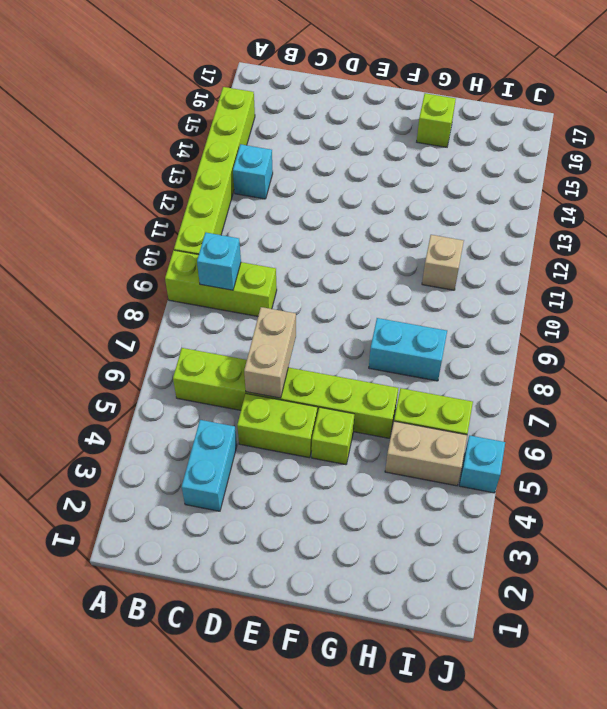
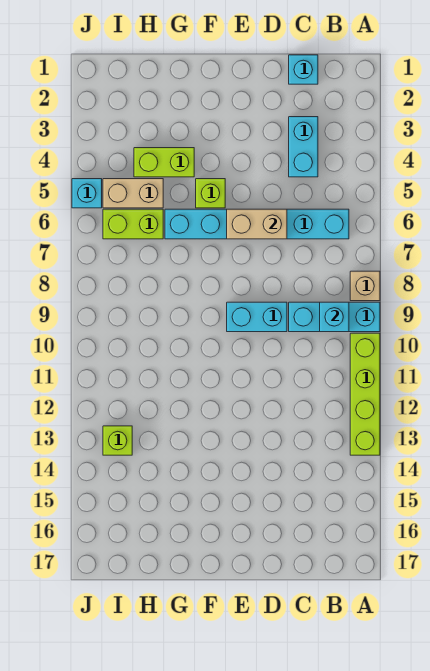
lime 1x3 brick [165,250,277,316] -> cyan 1x3 brick [289,302,380,332]
lime 1x6 brick [174,87,255,255] -> lime 1x4 brick [350,333,380,455]
lime 1x6 brick [173,348,398,438] -> cyan 1x6 brick [165,209,349,239]
cyan 1x1 brick [233,144,273,199] -> cyan 1x1 brick moved to [289,55,318,84]
lime 1x2 brick [237,394,317,458] -> lime 1x2 brick moved to [134,148,194,177]
tan 1x2 brick [244,307,296,398] -> tan 1x2 brick turned to [227,209,287,239]
cyan 1x2 brick [369,318,447,381] -> cyan 1x2 brick moved to [227,302,287,332]
lime 1x1 brick [417,93,456,147] -> lime 1x1 brick moved to [103,426,132,455]
tan 1x1 brick [422,235,464,290] -> tan 1x1 brick moved to [350,271,380,301]

